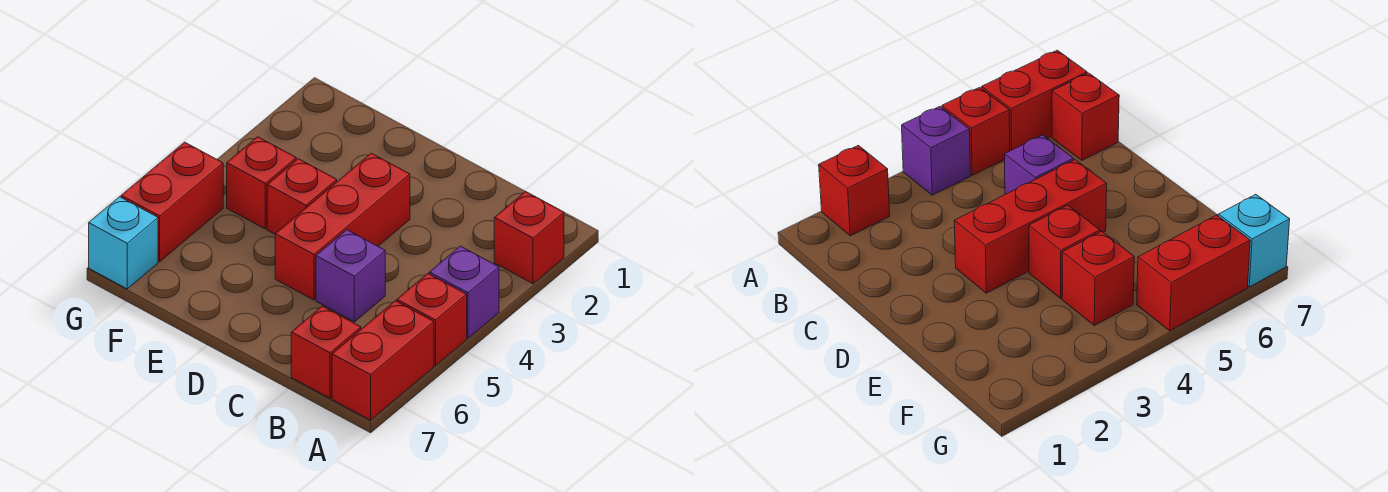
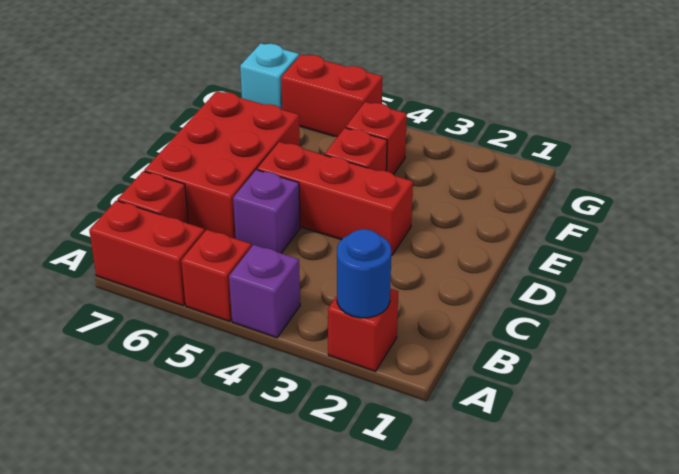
none -> blue 1x1 round brick [337,229,391,318]
none -> red 2x3 brick [144,91,300,239]

